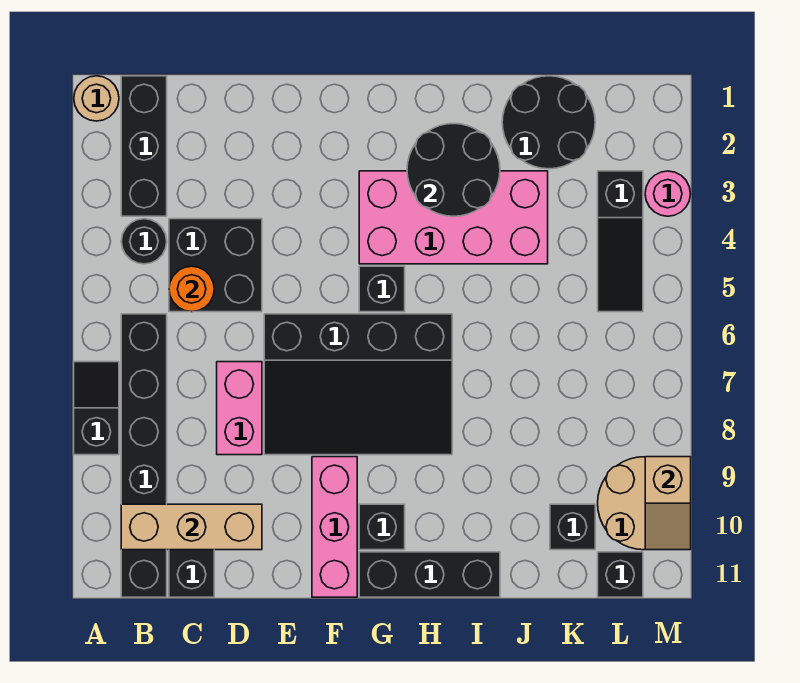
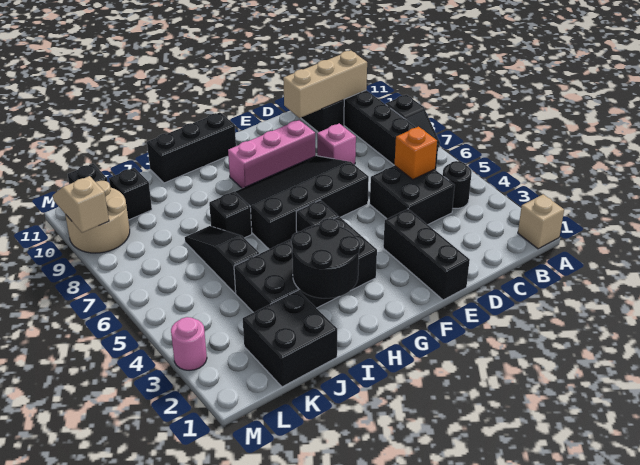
tan 1x1 round brick [74,76,119,121] -> tan 1x1 brick [518,194,564,249]
black 1x3 brick [121,76,167,216] -> black 1x3 brick moved to [383,209,470,300]
orange 1x1 round brick [169,266,214,312] -> orange 1x1 brick [395,127,437,179]
pink 1x2 brick [217,362,262,455] -> pink 1x1 brick [317,123,356,164]
pink 1x3 brick [312,457,357,597] -> pink 1x3 brick turned to [228,120,315,188]
pink 2x4 brick [359,171,548,264] -> black 2x4 brick [234,216,377,313]
black 1x1 brick [359,504,405,550] -> black 1x1 brick moved to [209,192,252,238]
black 2x2 round brick [502,76,595,169] -> black 2x2 brick [243,291,337,387]
black 1x3 slope [598,171,643,312] -> black 1x3 slope moved to [185,226,259,293]

